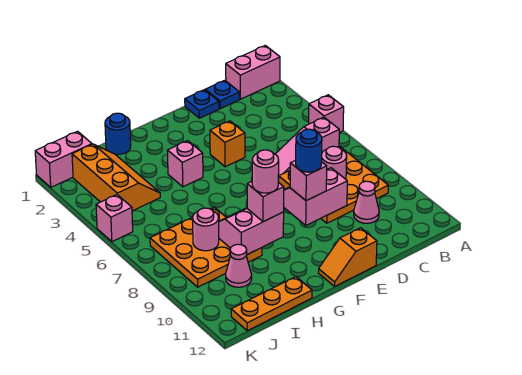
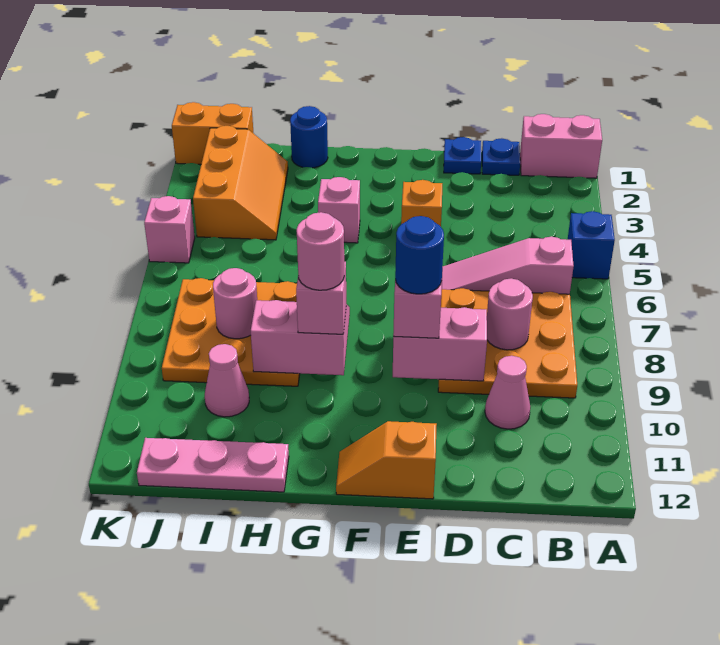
pink 1x1 brick [309,95,344,133] -> blue 1x1 brick [568,211,615,279]
orange 1x3 plate [231,277,312,331] -> pink 1x3 plate [137,438,289,492]
pink 1x2 brick [35,131,92,187] -> orange 1x2 brick [172,102,253,164]

